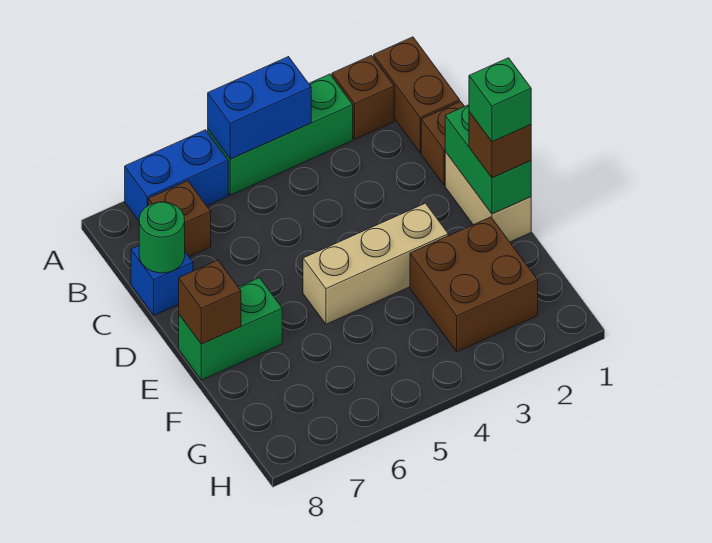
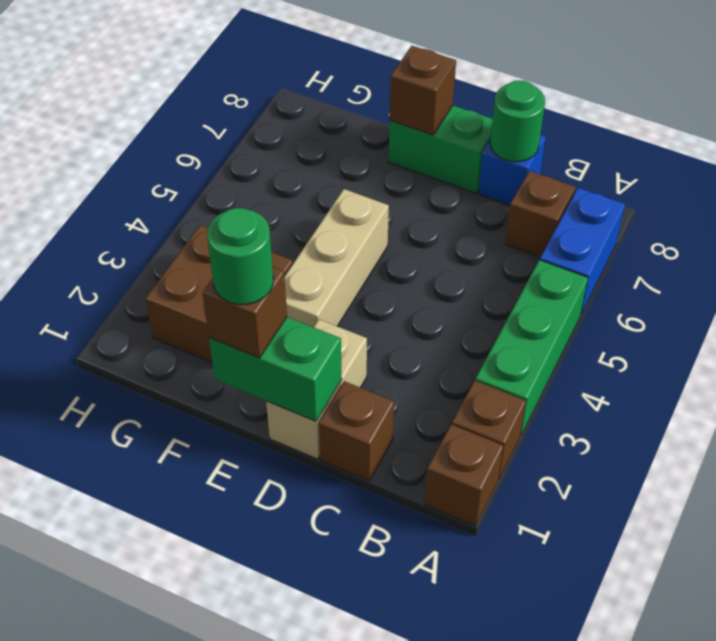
brown 1x2 brick [374,37,460,153] -> brown 1x1 brick [425,424,503,526]
blue 1x2 brick [208,57,311,159] -> none
tan 1x2 brick [445,152,531,242] -> tan 1x2 brick turned to [266,319,367,459]
green 1x1 brick [469,58,531,142] -> green 1x1 round brick [207,208,273,305]
green 1x2 brick [179,278,282,380] -> green 1x2 brick turned to [389,106,492,193]

